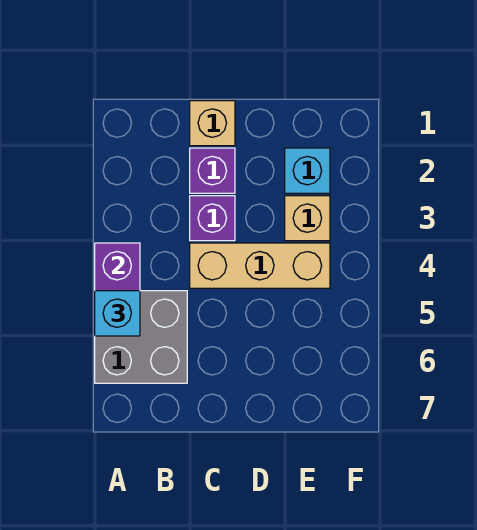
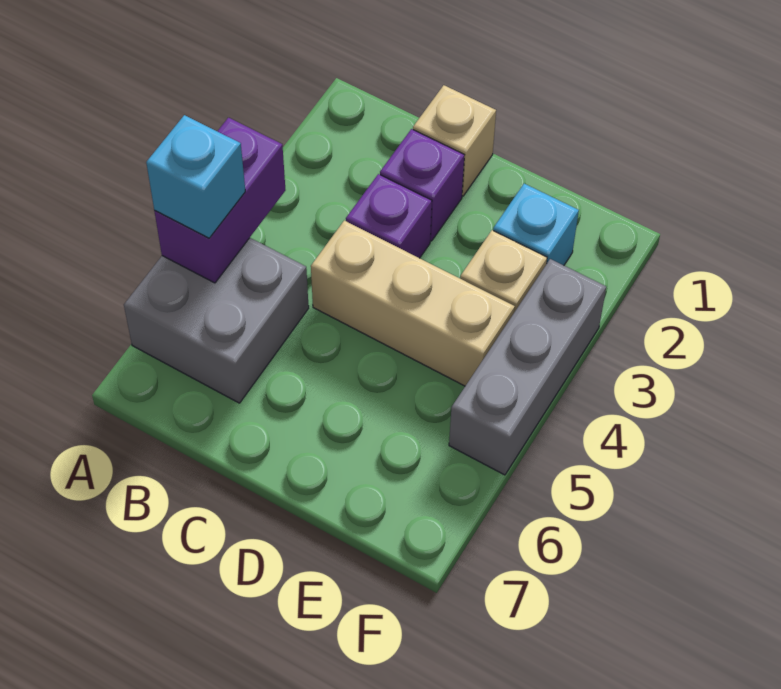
none -> grey 1x3 brick [449,259,606,475]

